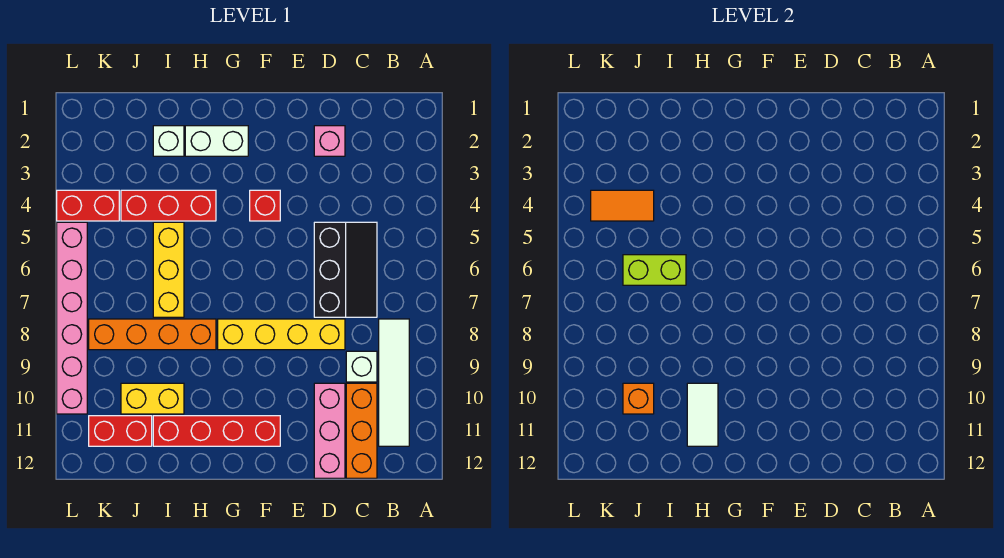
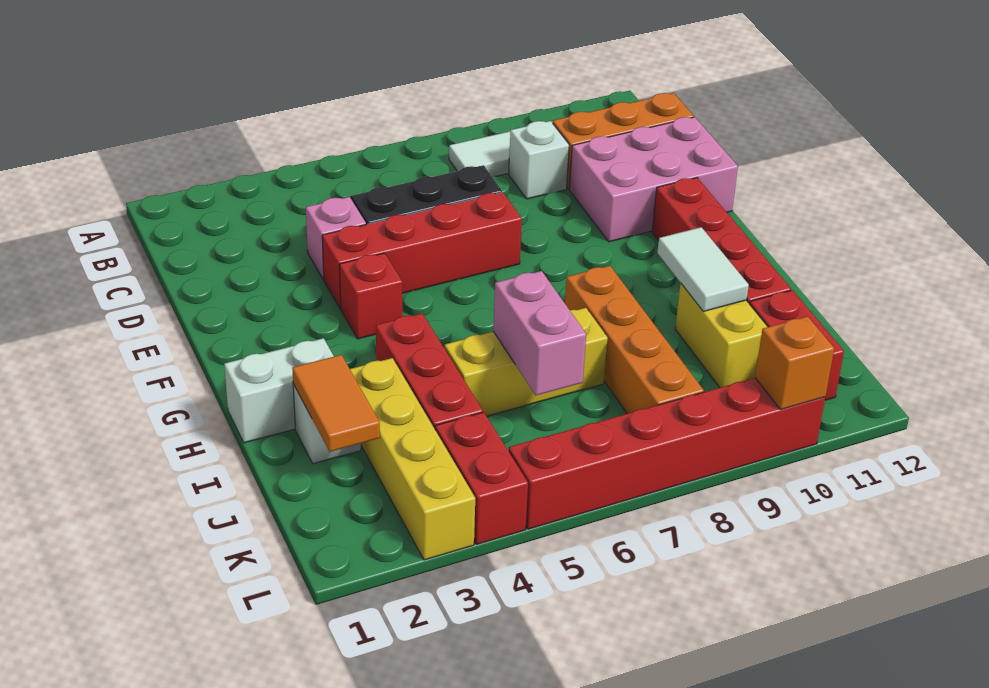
pink 1x1 brick [314,126,345,156] -> pink 1x1 brick moved to [306,197,366,280]
yellow 1x4 brick [218,319,345,350] -> yellow 1x4 brick moved to [350,358,475,560]
pink 1x3 brick [314,383,345,478] -> pink 2x3 brick [569,117,738,242]
none -> red 1x4 brick [322,192,522,309]
white 1x2 brick [185,126,248,156] -> white 1x2 brick turned to [224,338,334,443]
white 1x2 tile [687,383,718,446] -> white 1x2 tile turned to [657,227,749,311]
lime 1x2 brick [623,255,686,285] -> pink 1x2 brick [493,271,586,395]
orange 1x2 tile [591,190,654,221] -> orange 1x2 tile moved to [292,355,380,452]
orange 1x1 brick [623,383,654,414] -> orange 1x1 brick moved to [755,316,834,410]
pink 1x6 brick [57,222,87,414] -> red 1x6 brick [509,378,825,529]

